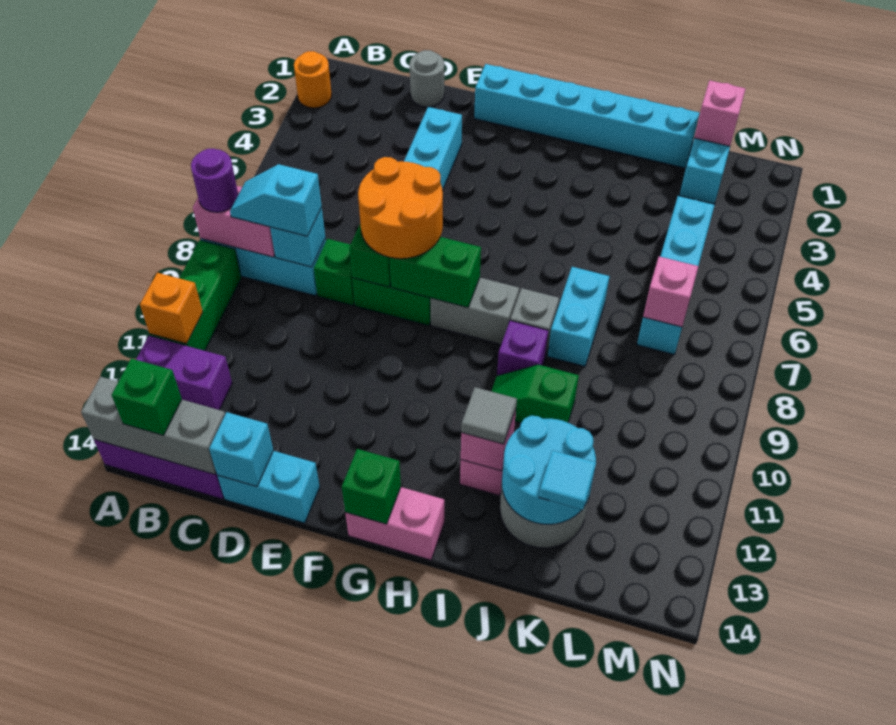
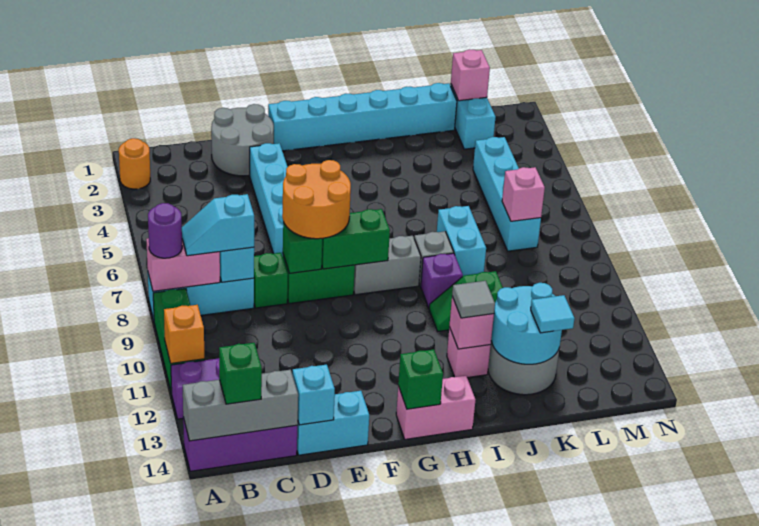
grey 1x1 round brick [410,50,444,107] -> grey 2x2 round brick [211,104,274,176]

